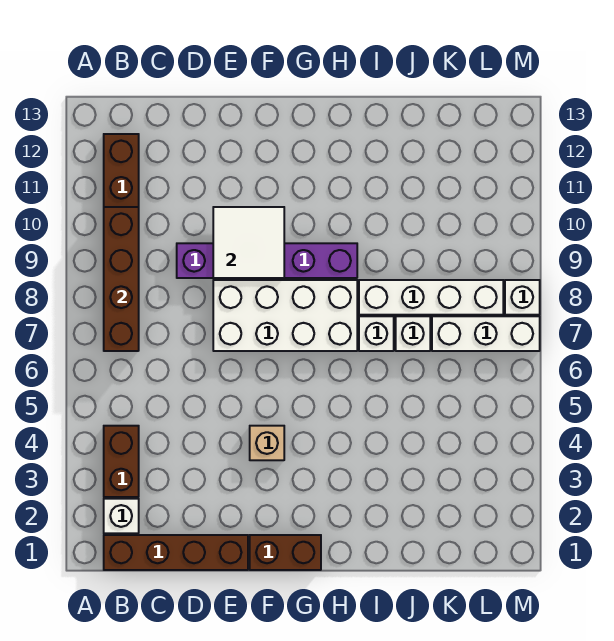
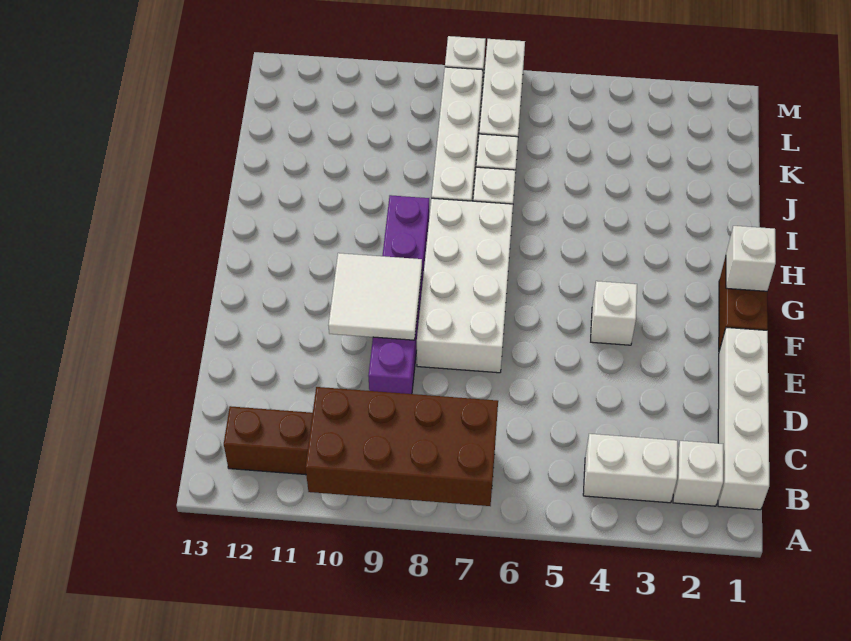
brown 1x4 brick [104,535,248,570] -> white 1x4 brick [718,327,769,510]
brown 1x2 brick [104,426,139,497] -> white 1x2 brick [583,434,678,503]
brown 1x4 brick [104,207,139,351] -> brown 2x4 brick [305,387,498,506]
tan 1x1 brick [250,426,284,460] -> white 1x1 brick [591,281,637,345]
none -> white 1x1 brick [726,226,776,291]

